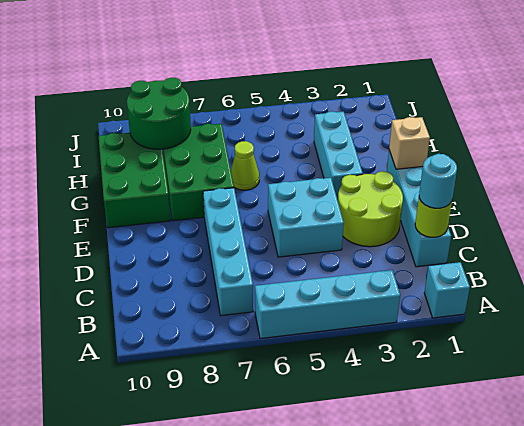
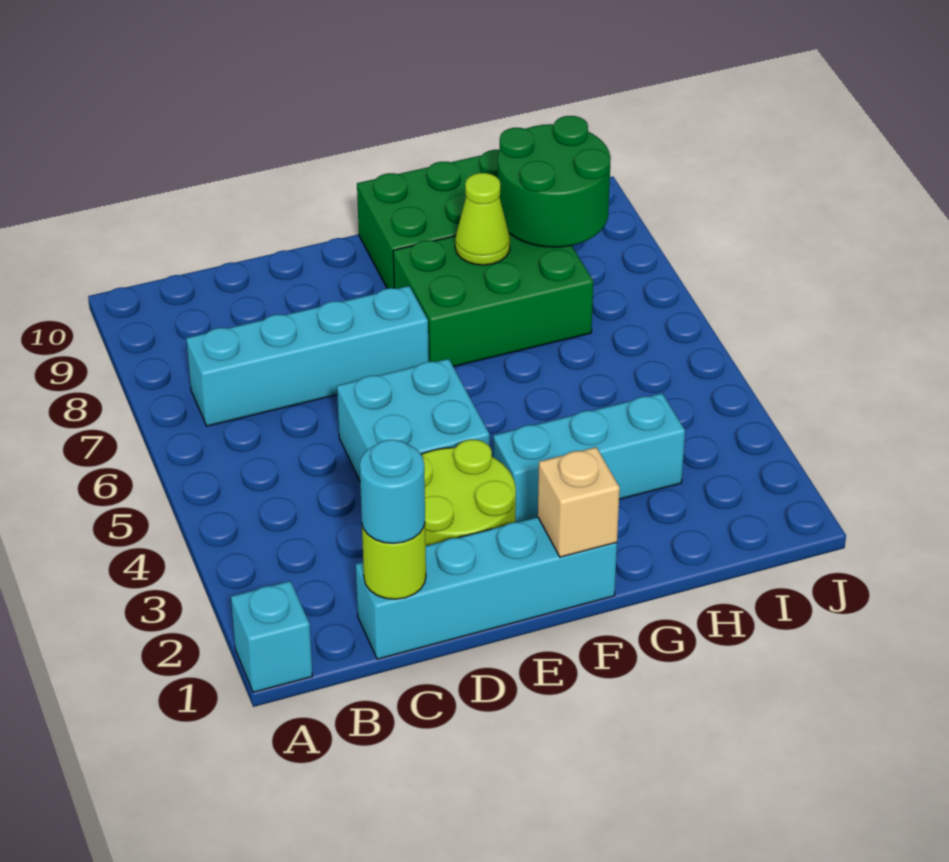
cyan 1x4 brick [255,270,400,339] -> none
lime 1x1 cone [231,141,259,190] -> lime 1x1 cone moved to [455,173,510,265]

